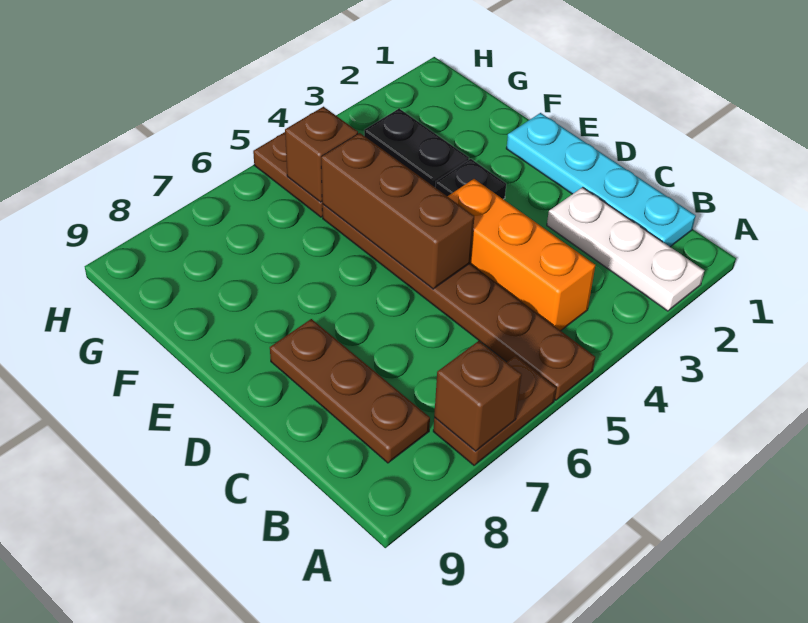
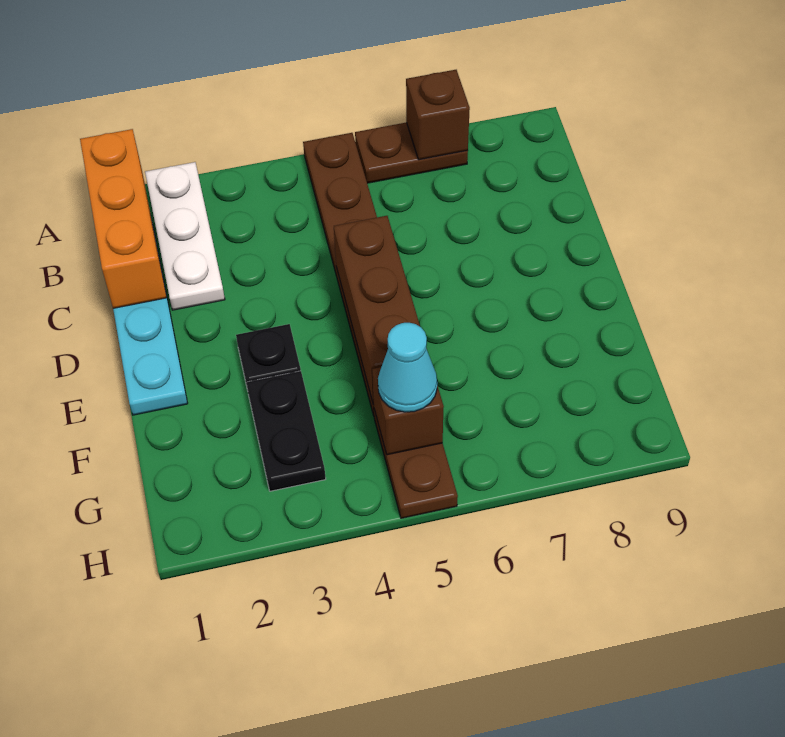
orange 1x3 brick [448,179,595,331] -> orange 1x3 brick moved to [80,129,167,308]
brown 1x3 plate [270,319,430,463] -> none
none -> cyan 1x1 cone [378,323,437,412]

